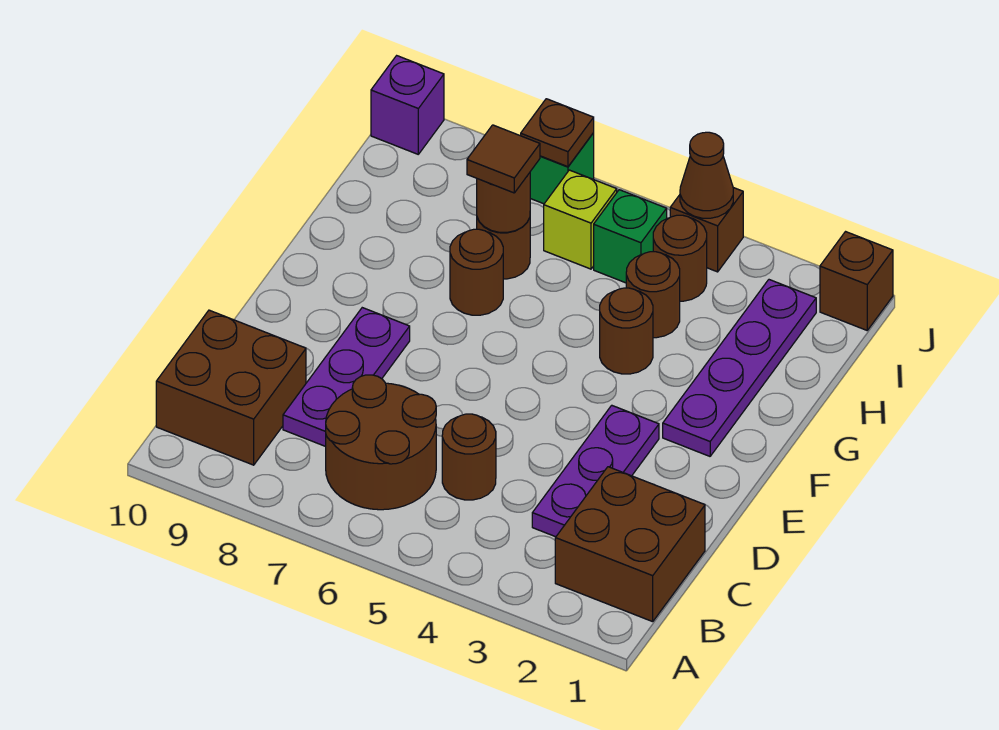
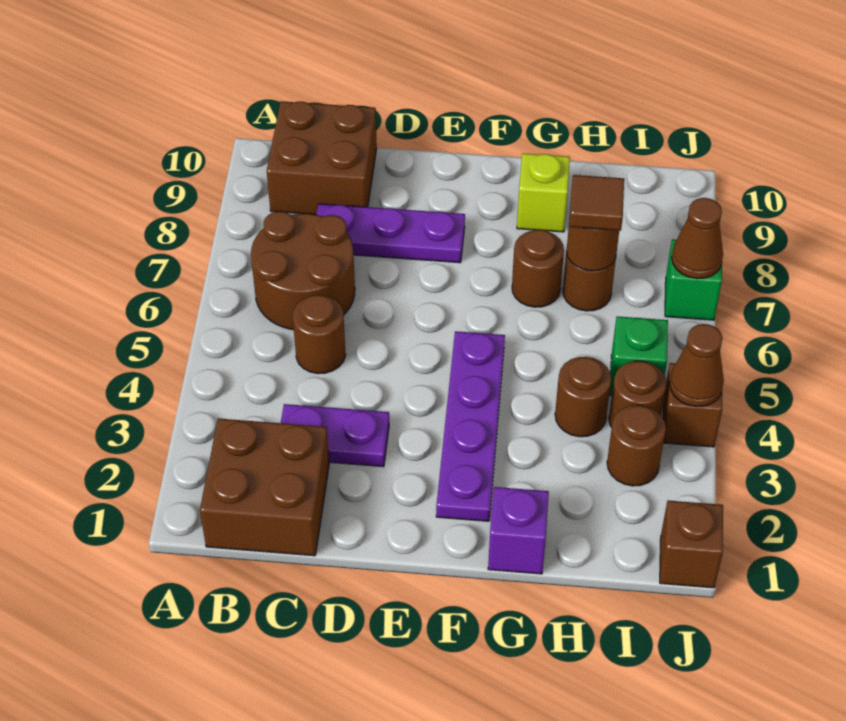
purple 1x3 plate [532,405,659,537] -> purple 1x2 plate [281,404,389,467]
purple 1x4 plate [663,280,816,456] -> purple 1x4 plate turned to [436,331,505,521]
brown 1x1 round brick [600,288,653,374] -> brown 1x1 round brick moved to [607,405,666,486]
lime 1x1 brick [544,170,617,269] -> lime 1x1 brick moved to [517,153,570,232]
brown 1x1 plate [521,99,594,167] -> brown 1x1 cone [672,198,723,279]
purple 1x1 brick [371,56,444,154] -> purple 1x1 brick moved to [488,487,549,574]

